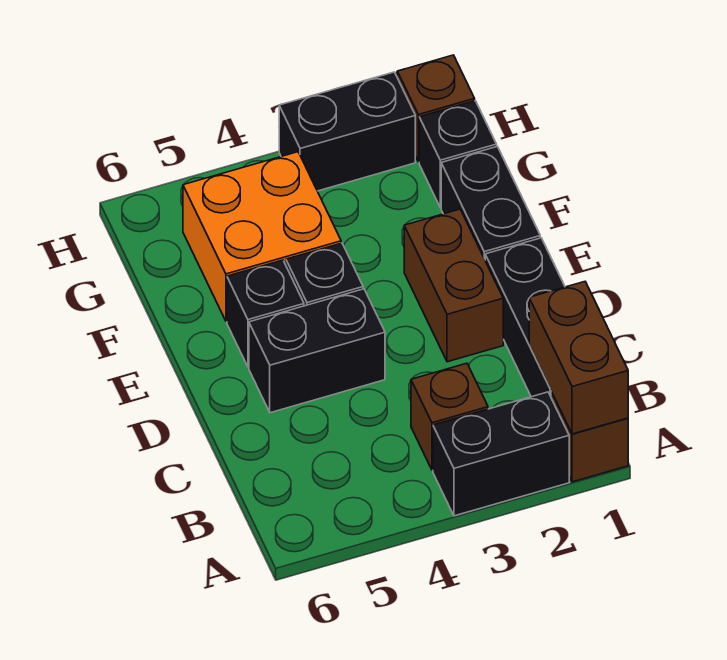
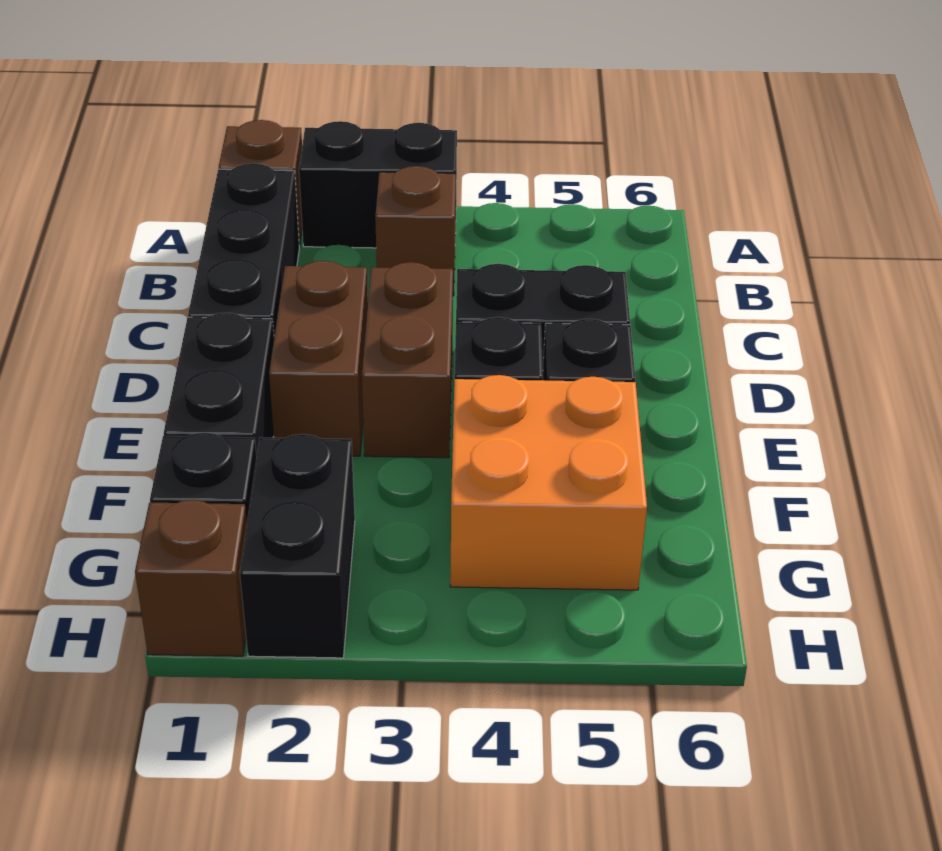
brown 1x2 brick [529,282,628,434] -> brown 1x2 brick moved to [362,262,453,458]
black 1x2 brick [279,72,415,191] -> black 1x2 brick turned to [240,434,355,658]

